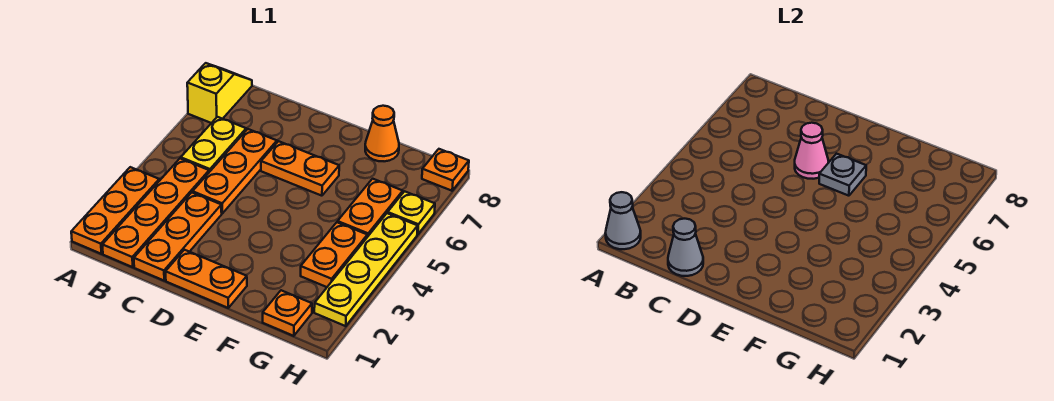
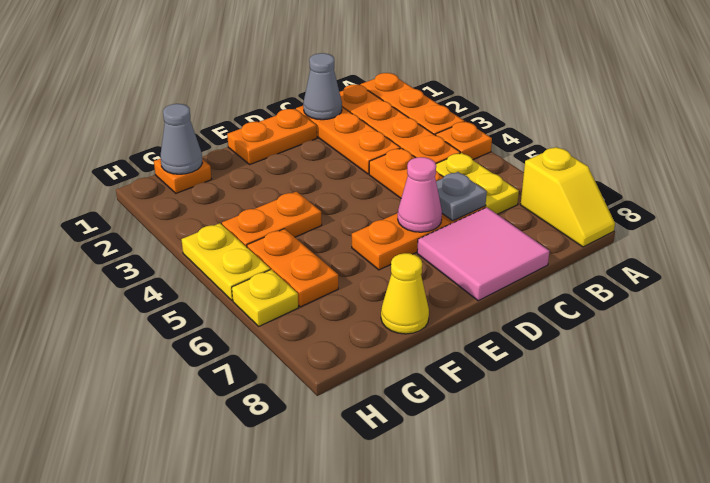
grey 1x1 cone [605,192,641,249] -> grey 1x1 cone moved to [160,104,203,174]
none -> pink 2x2 tile [417,207,549,301]
grey 1x1 plate [819,154,866,196] -> grey 1x1 plate moved to [436,172,487,221]
orange 1x1 cone [365,106,399,161] -> yellow 1x1 cone [381,253,429,334]
orange 1x2 plate [301,222,367,287] -> orange 1x2 plate turned to [222,192,322,247]
yellow 1x4 plate [314,213,418,326] -> yellow 1x2 plate [181,223,270,300]
orange 1x1 plate [422,149,469,191] -> orange 1x1 plate moved to [436,122,492,159]

